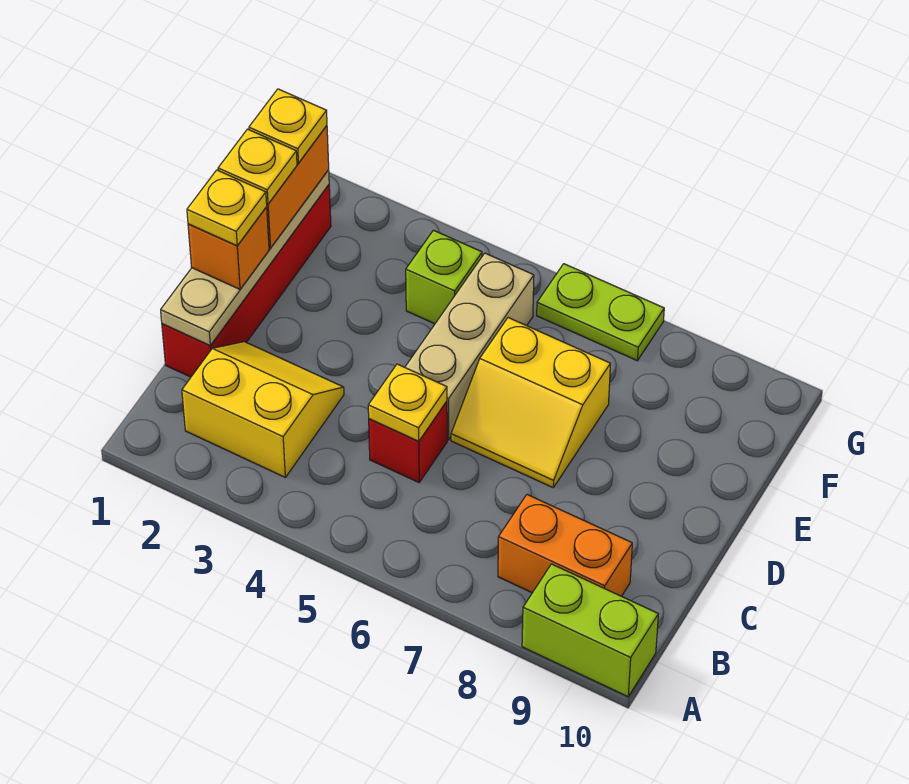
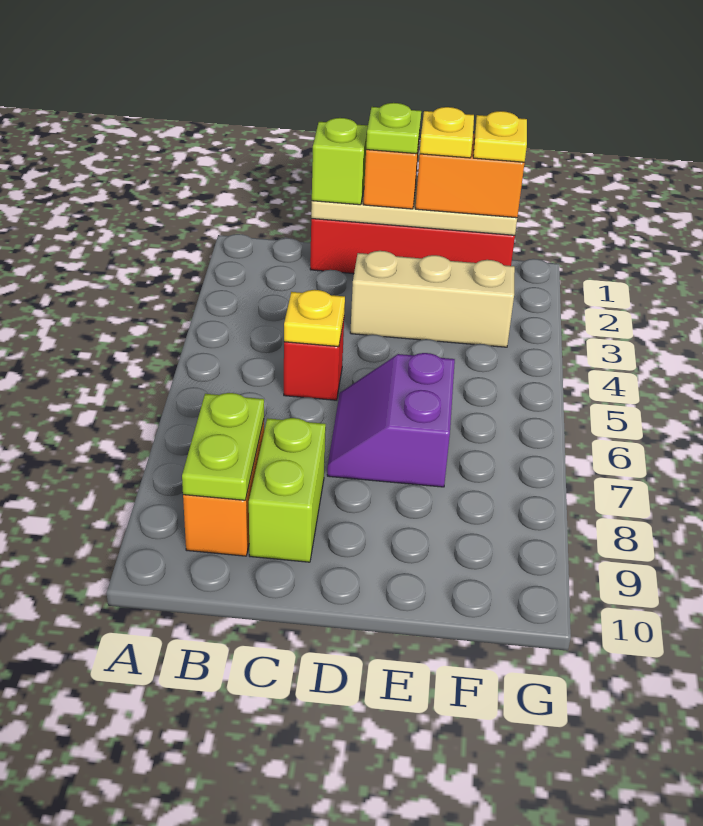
lime 1x2 brick [522,564,658,697] -> lime 1x2 brick moved to [249,418,326,562]
yellow 2x2 slope [182,342,344,477] -> none
yellow 1x1 plate [187,170,267,246] -> lime 1x1 plate [366,103,421,154]
tan 1x3 brick [405,253,534,440] -> tan 1x3 brick moved to [350,251,515,347]
yellow 2x2 slope [451,318,610,488] -> purple 2x2 slope [327,353,455,487]
lime 1x1 brick [406,230,482,324] -> lime 1x1 brick moved to [312,118,368,205]
lime 1x2 plate [537,264,664,361] -> lime 1x2 plate moved to [182,393,264,500]

